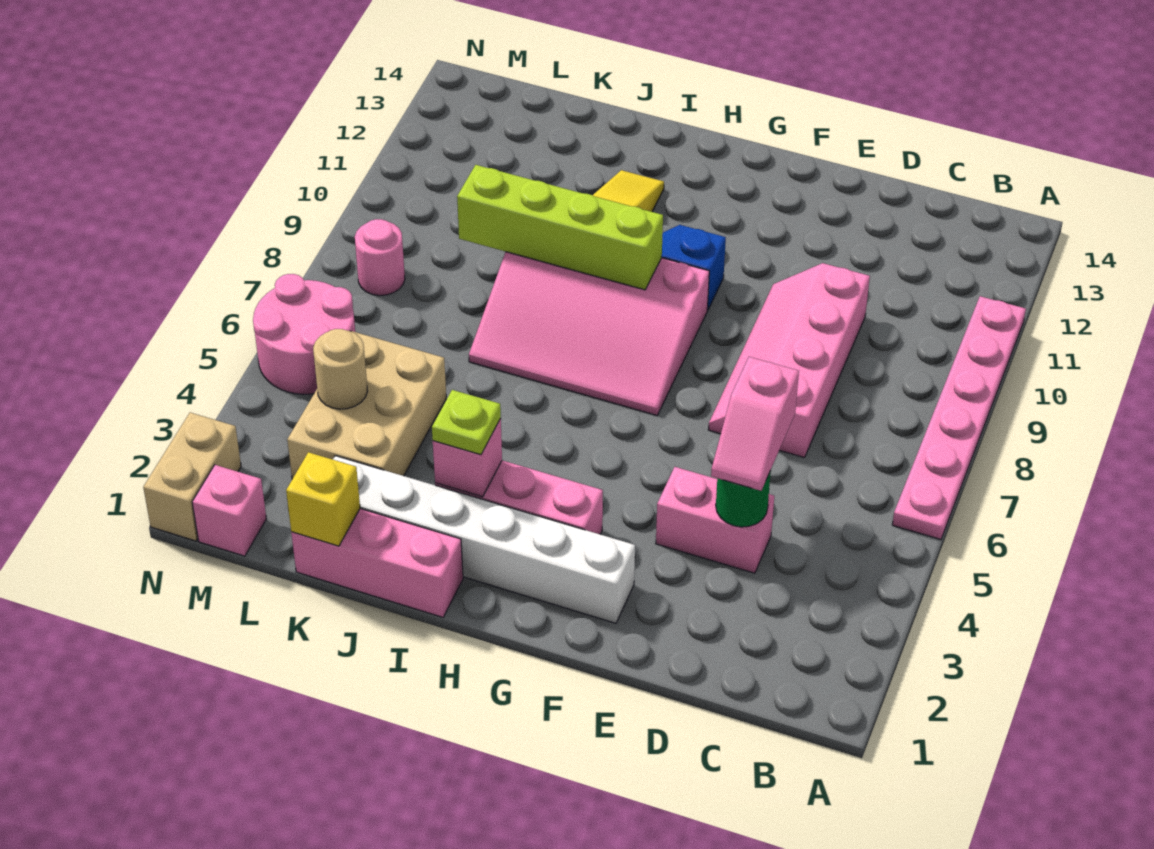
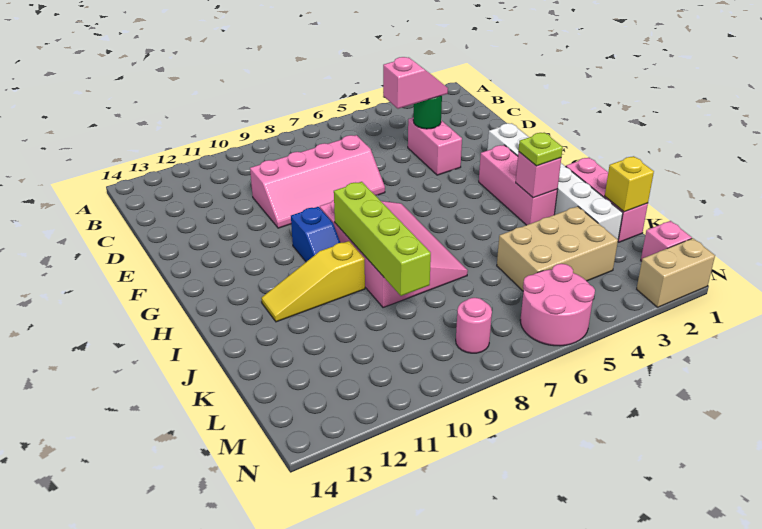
pink 1x6 plate [892,296,1026,539] -> none
tan 1x1 round brick [313,329,368,409] -> none

